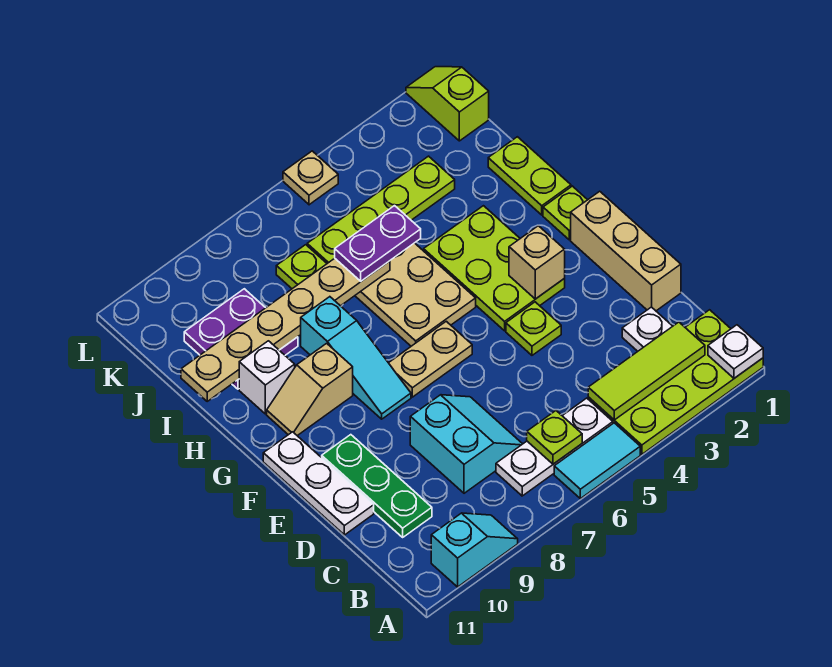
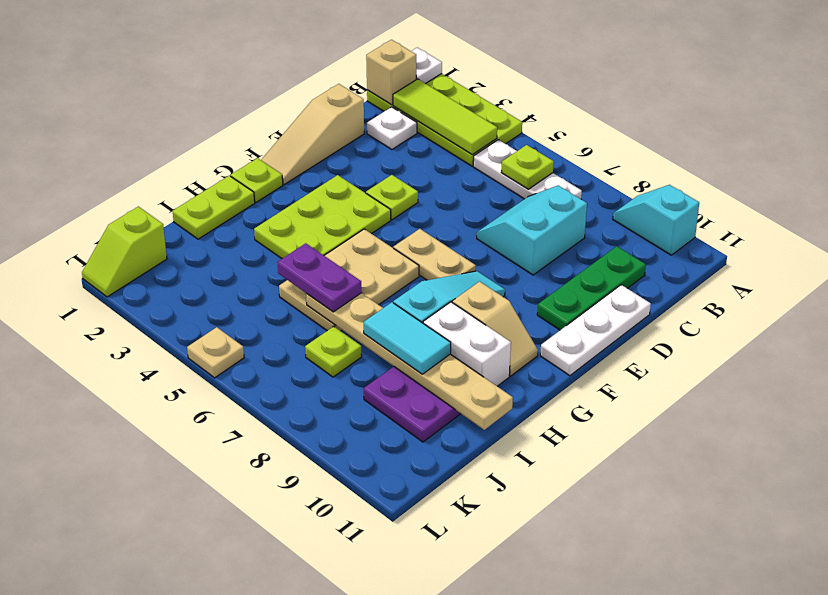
cyan 1x2 tile [554,423,640,499] -> cyan 1x2 tile moved to [364,302,451,374]
tan 1x3 brick [571,191,681,311] -> tan 1x3 slope [261,84,364,185]
tan 1x1 brick [509,226,565,299] -> tan 1x1 brick moved to [366,40,416,105]
white 1x1 brick [239,341,295,414] -> white 1x2 brick [423,302,511,386]
lime 1x4 plate [307,156,455,263] -> none

